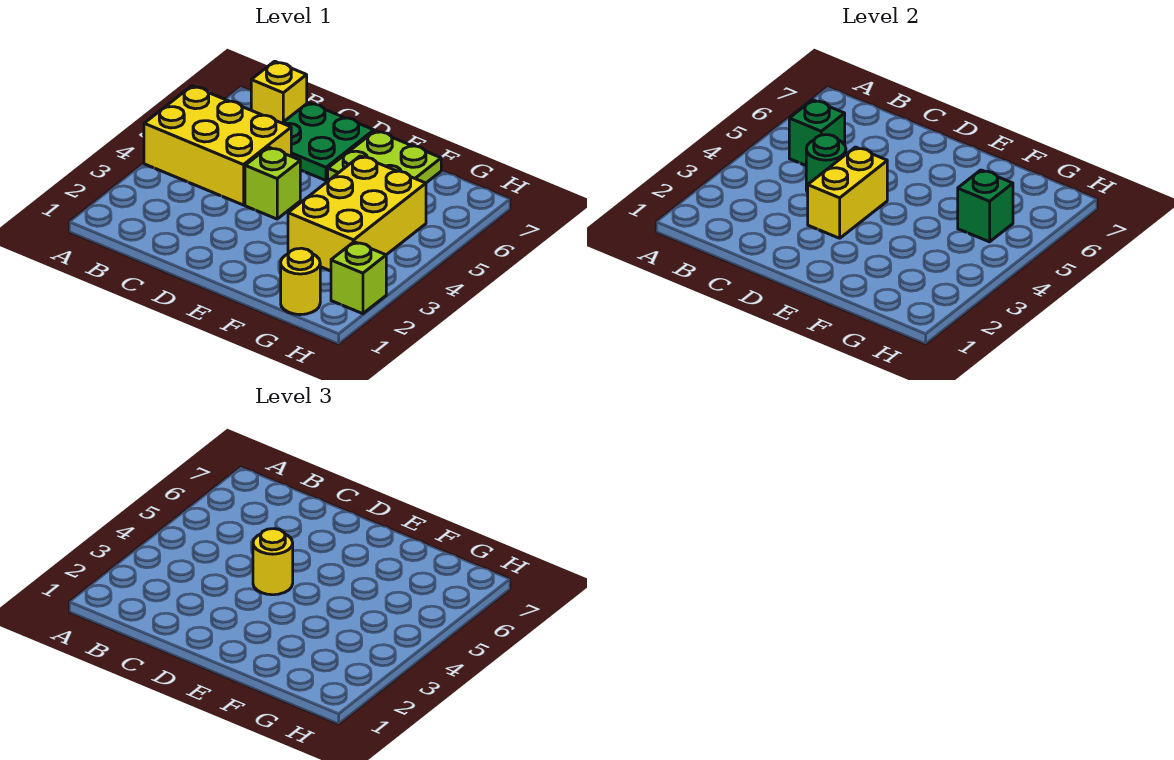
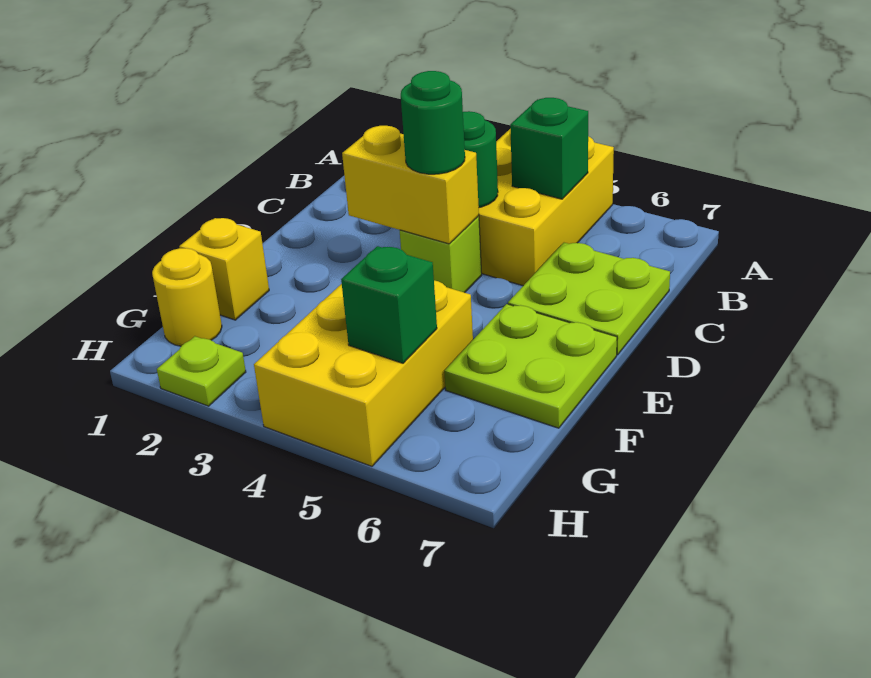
yellow 1x1 brick [251,61,307,123] -> yellow 1x1 brick moved to [179,218,269,320]
green 2x2 plate [283,103,374,180] -> lime 2x2 plate [508,243,670,355]
yellow 1x1 round brick [253,529,293,595] -> green 1x1 round brick [401,71,465,174]
yellow 2x3 brick [288,156,426,271] -> yellow 2x3 brick turned to [254,281,473,466]
lime 1x1 brick [331,242,386,314] -> lime 1x1 plate [157,336,246,406]

